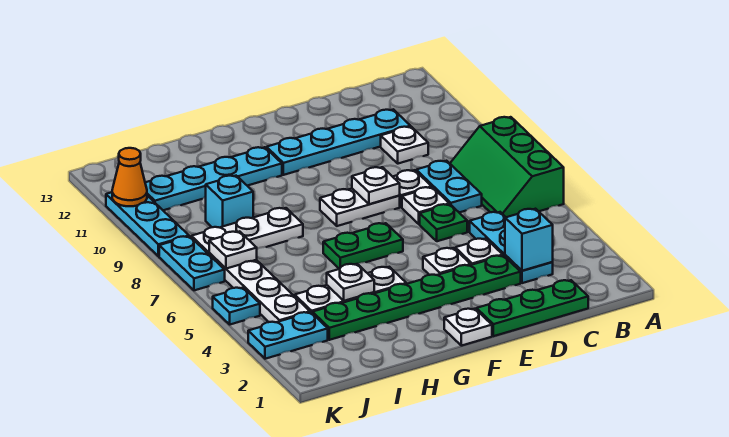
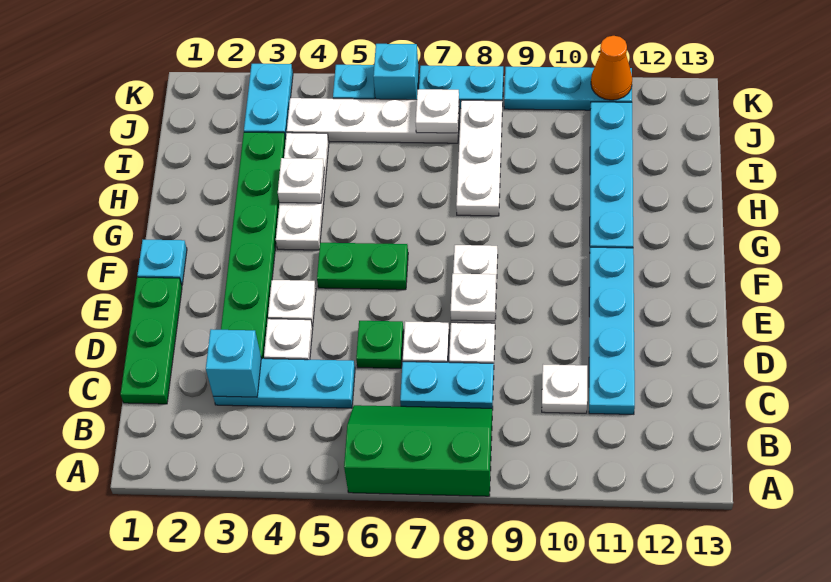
white 1x1 plate [444,309,492,346] -> cyan 1x1 plate [137,240,187,285]
green 1x2 plate [323,223,403,269] -> green 1x2 plate turned to [317,243,408,290]
cyan 1x1 brick [206,176,253,228] -> cyan 1x1 brick moved to [373,44,419,100]

